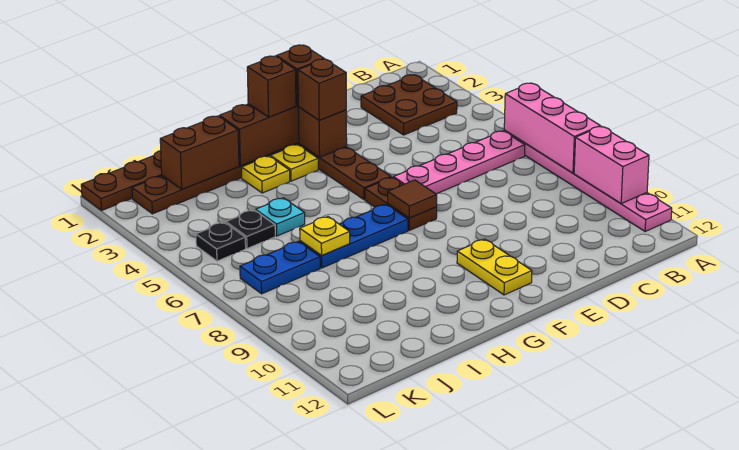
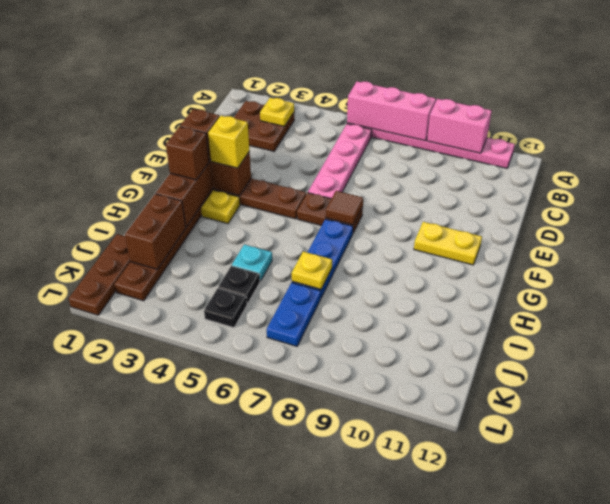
brown 1x1 brick [298,59,346,120] -> yellow 1x1 brick [208,116,249,168]
yellow 1x1 plate [241,156,290,193] -> yellow 1x1 plate moved to [260,98,294,126]

